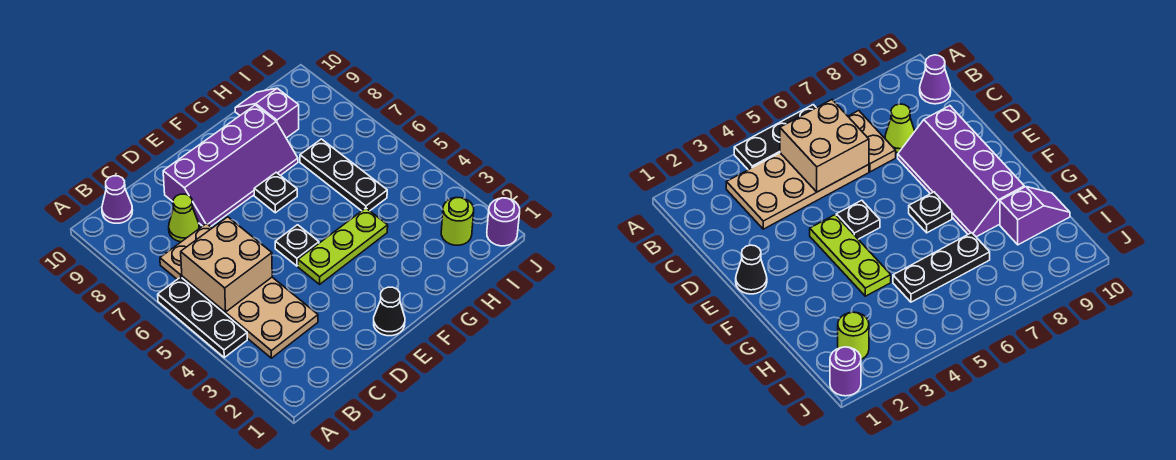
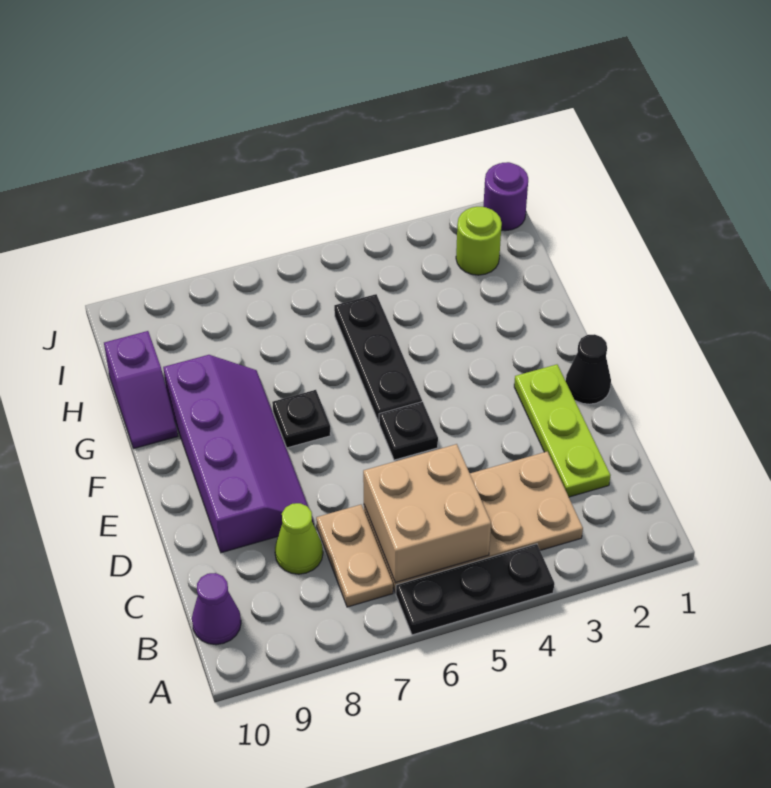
lime 1x3 plate [298,208,388,284] -> lime 1x3 plate moved to [514,364,611,497]
black 1x3 plate [300,139,387,211] -> black 1x3 plate turned to [334,294,422,422]
purple 1x2 slope [235,88,299,138] -> purple 1x2 slope turned to [104,331,178,448]

